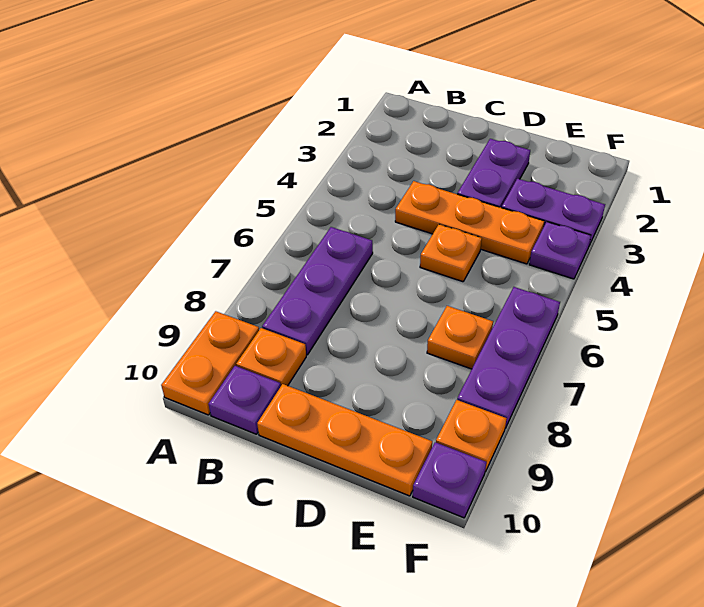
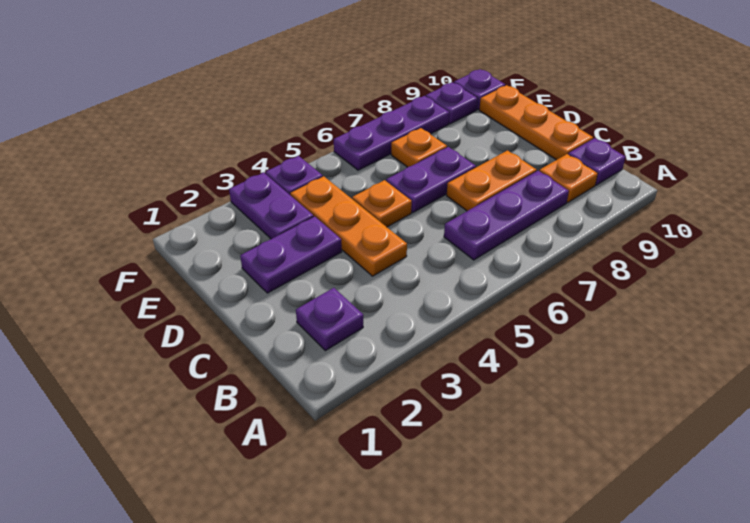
orange 1x2 plate [161,311,259,415] -> orange 1x2 plate moved to [447,150,536,211]
none -> purple 1x1 plate [296,288,363,351]
none -> purple 1x2 plate [386,147,476,213]
orange 1x1 plate [436,400,507,472] -> purple 1x1 plate [426,82,478,124]

